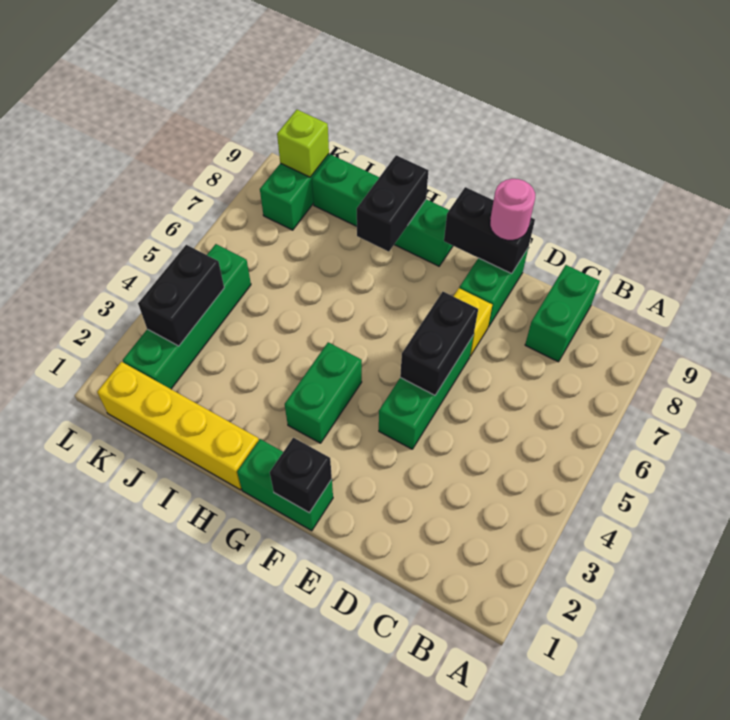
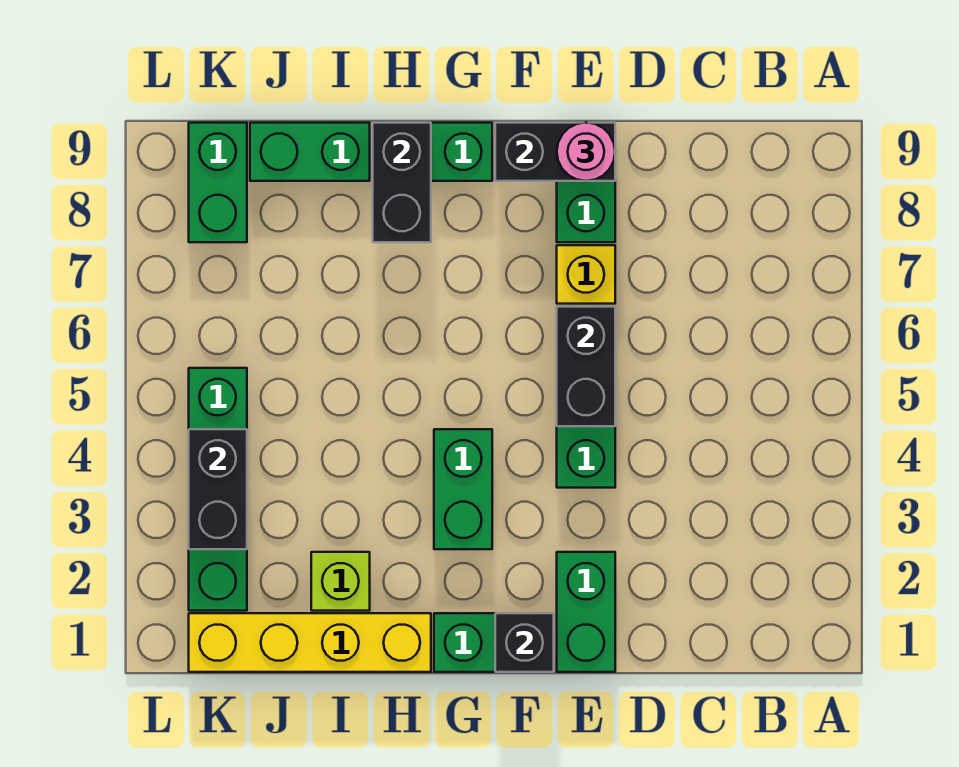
green 1x2 brick [525,265,600,362] -> green 1x2 brick moved to [557,552,615,672]
lime 1x1 brick [277,110,329,177] -> lime 1x1 brick moved to [311,552,370,611]

